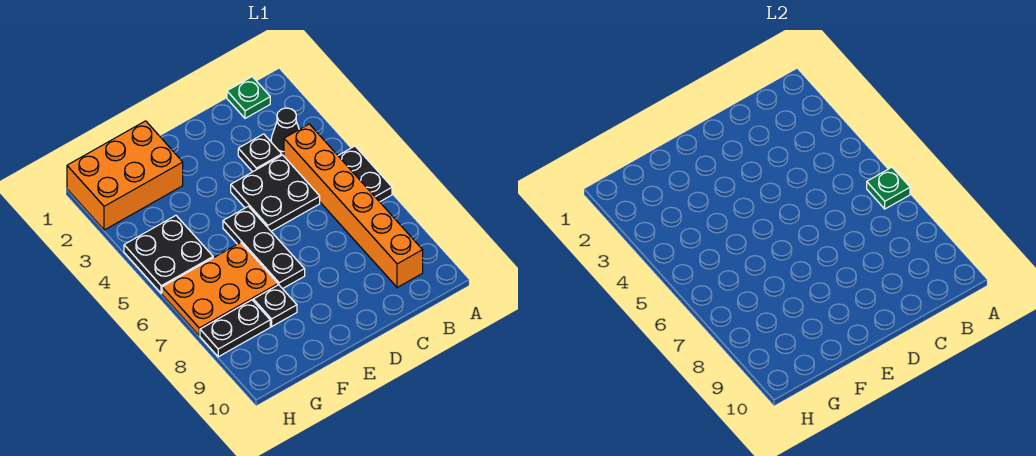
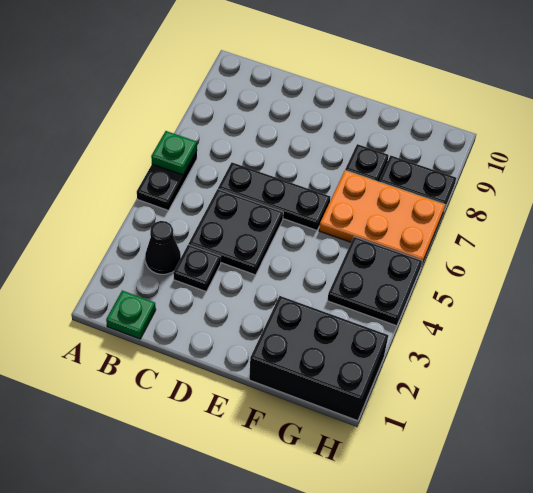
orange 1x6 brick [284,124,423,288] -> none
black 1x3 plate [223,206,305,289] -> black 1x3 plate turned to [218,163,330,230]
orange 2x3 brick [67,121,183,230] -> black 2x3 brick [249,296,388,421]

